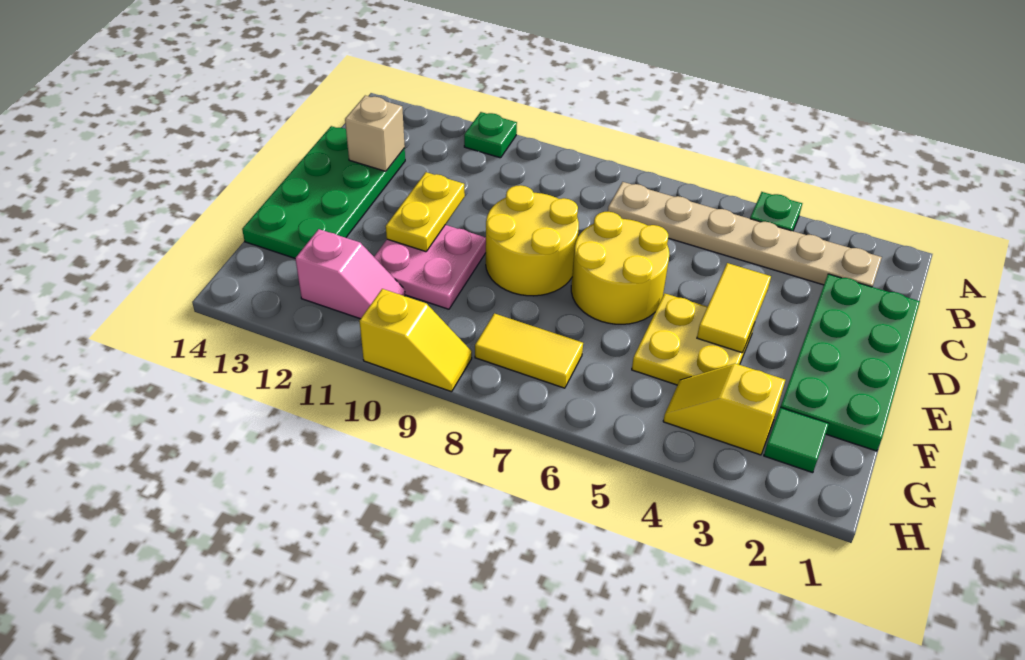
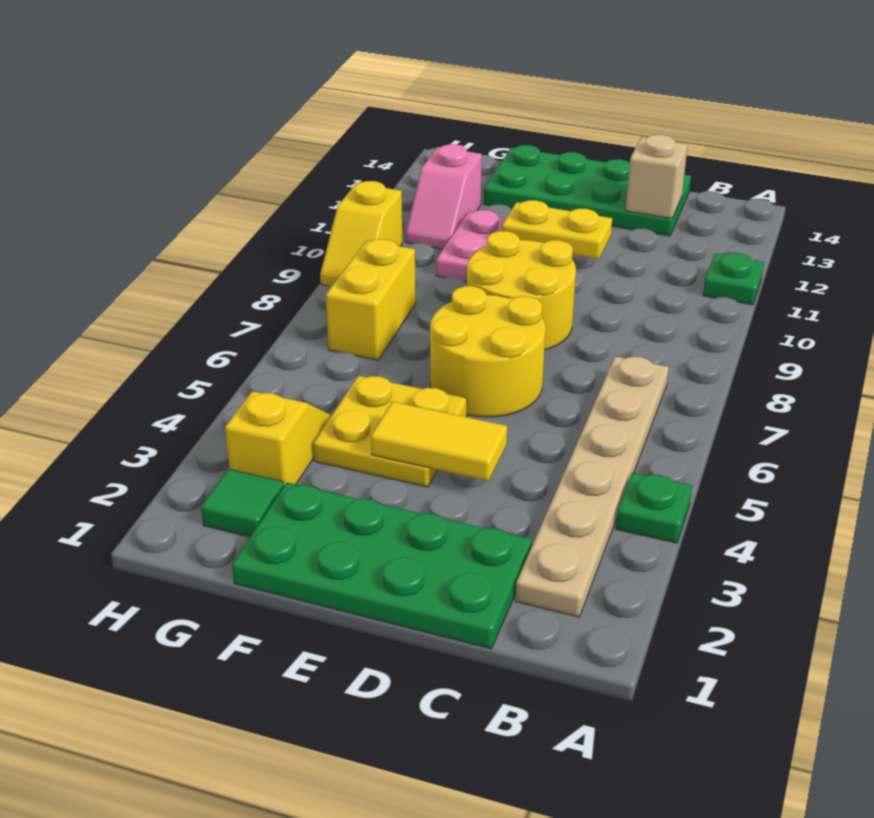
yellow 1x2 tile [475,313,583,388] -> yellow 1x2 brick [326,239,416,360]

